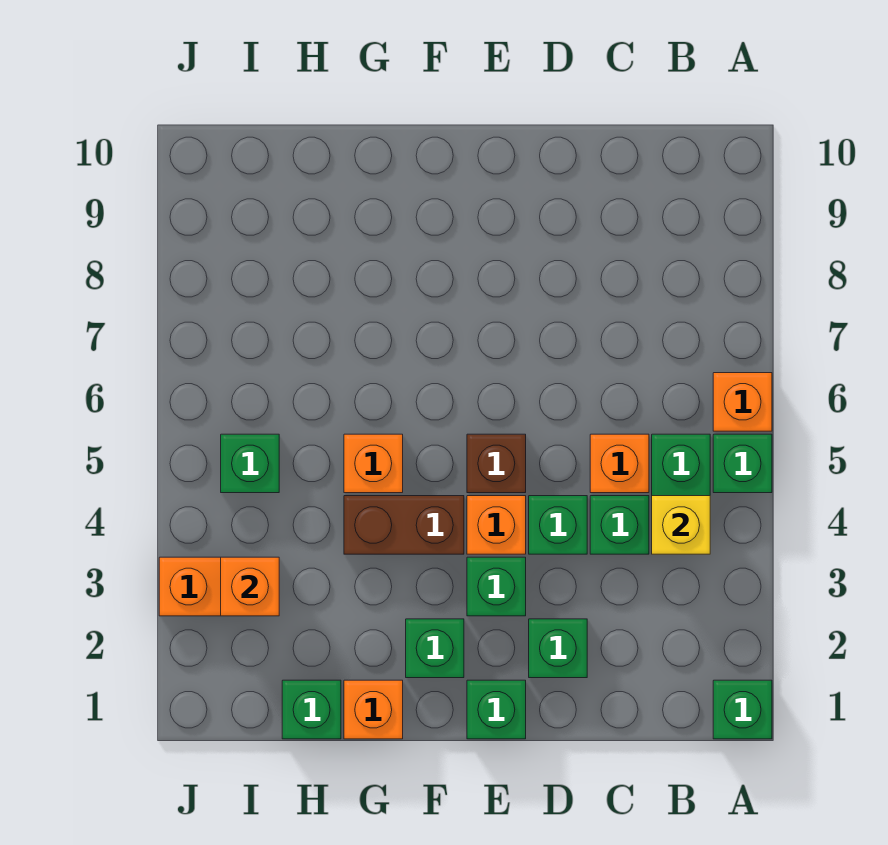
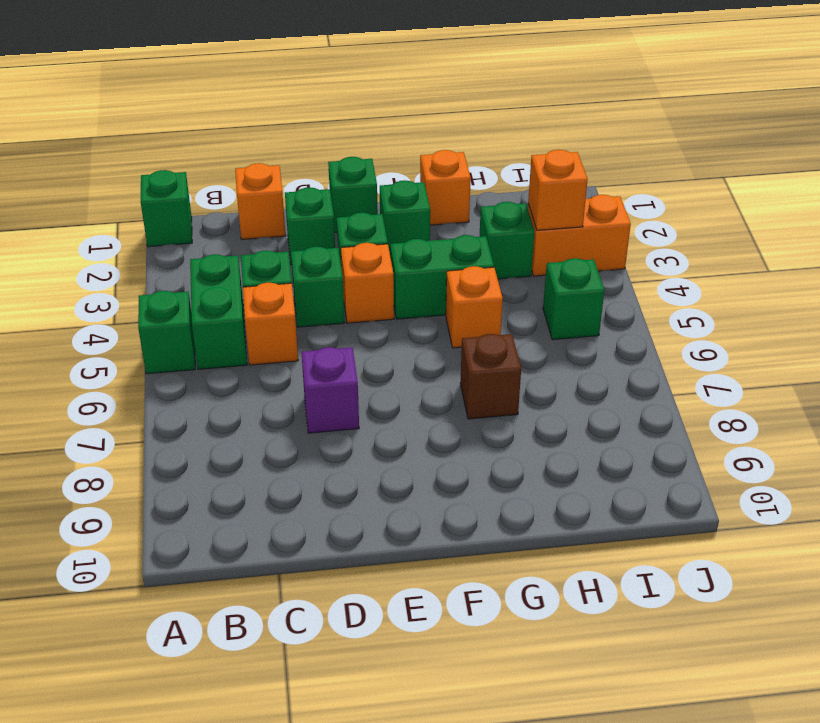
orange 1x1 brick [713,373,772,431] -> orange 1x1 brick moved to [235,163,286,239]
yellow 1x1 brick [652,496,710,554] -> none
none -> purple 1x1 brick [301,347,359,433]
brown 1x1 brick [467,434,526,493] -> brown 1x1 brick moved to [460,334,521,419]
brown 1x2 brick [344,496,464,554] -> green 1x2 brick [390,235,494,319]
green 1x1 brick [282,680,341,739] -> green 1x1 brick moved to [480,202,534,279]

